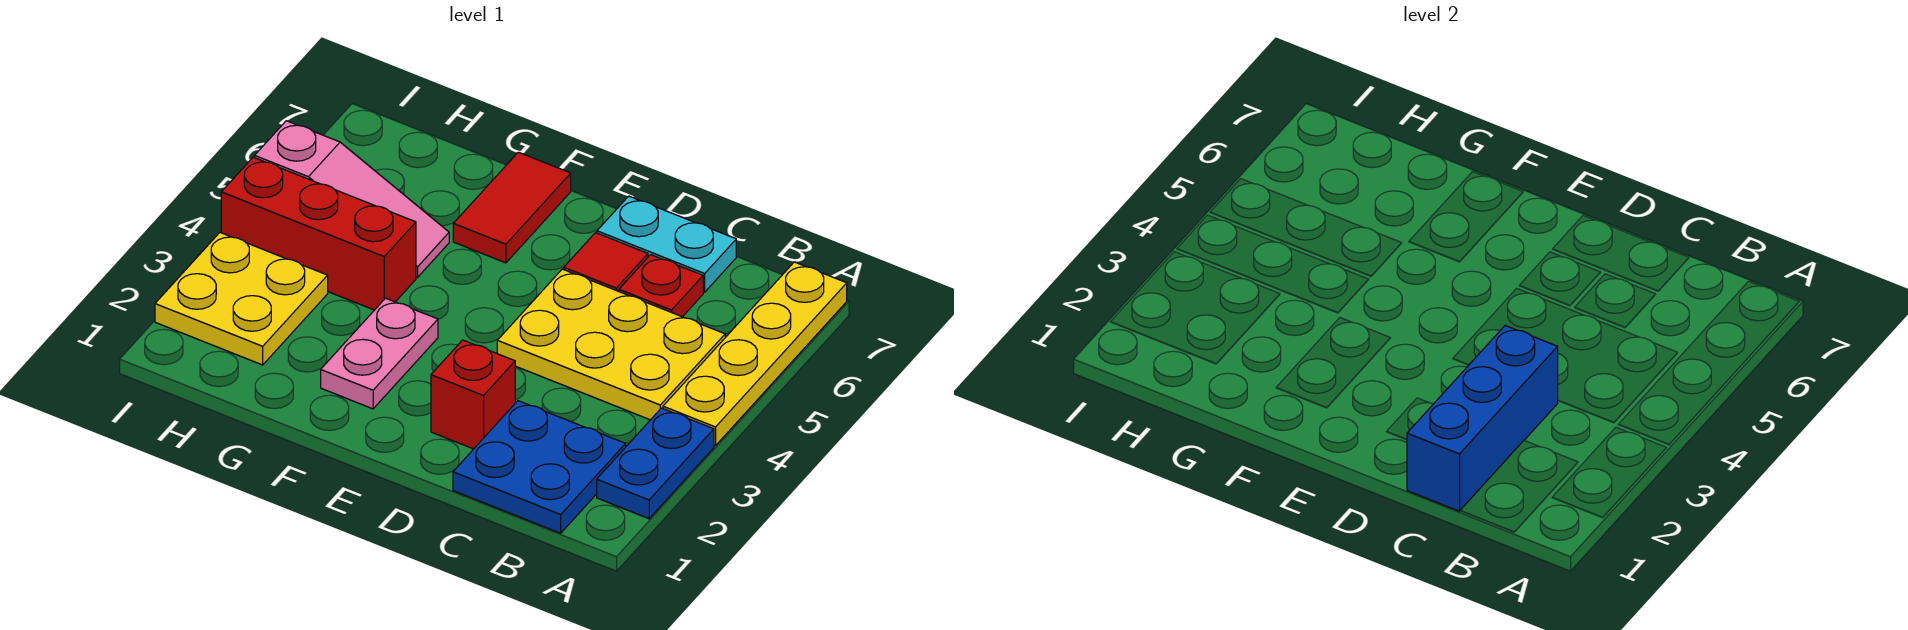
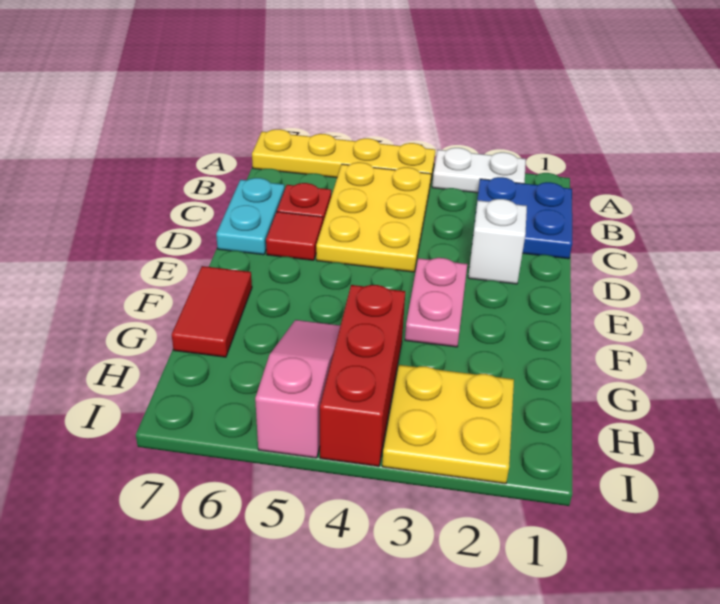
blue 1x2 plate [597,408,714,519] -> white 1x2 plate [432,148,526,193]
blue 1x3 brick [1407,326,1558,511] -> none
red 1x1 brick [431,340,515,449] -> white 1x1 brick [468,199,527,284]
pink 1x2 plate [321,298,438,409] -> pink 1x2 plate turned to [405,258,467,347]
red 1x2 tile [453,152,571,263] -> red 1x2 tile turned to [172,266,252,357]

